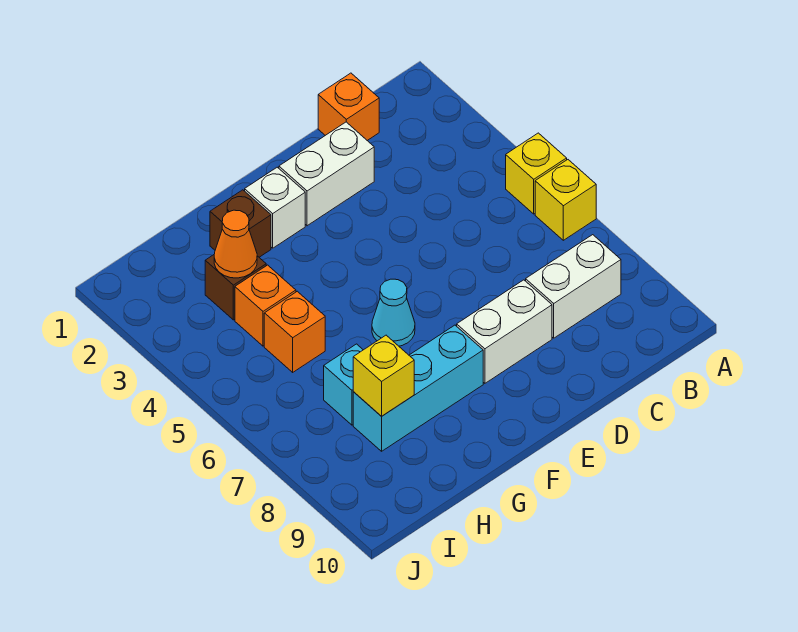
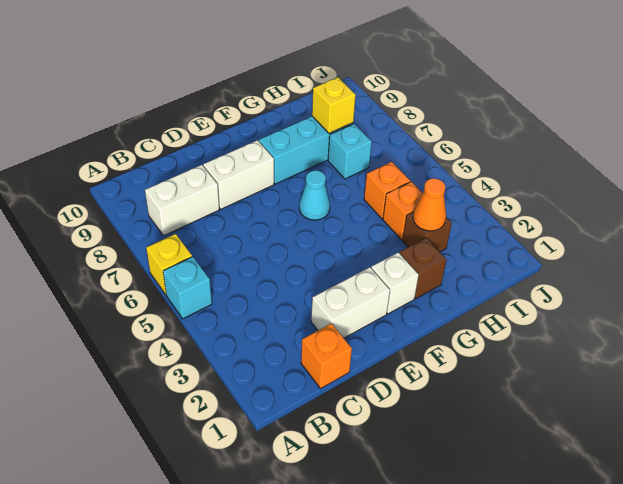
yellow 1x1 brick [506,133,567,214] -> cyan 1x1 brick [163,256,212,319]

